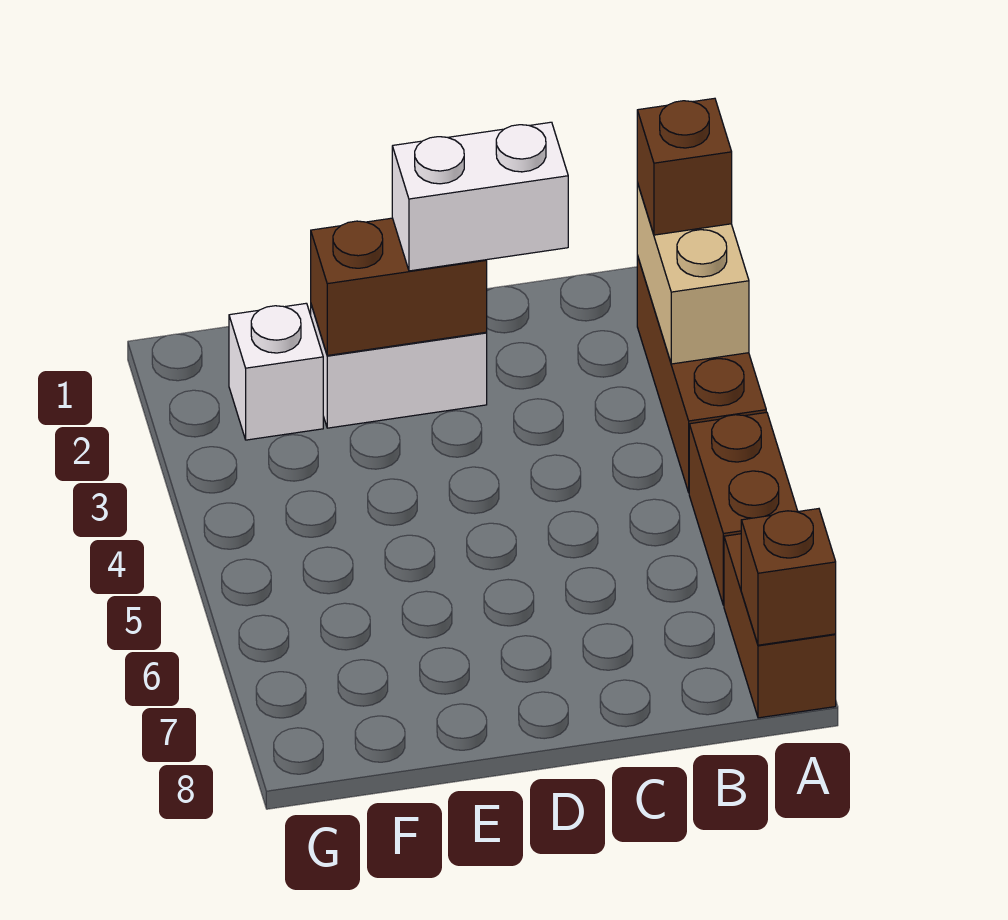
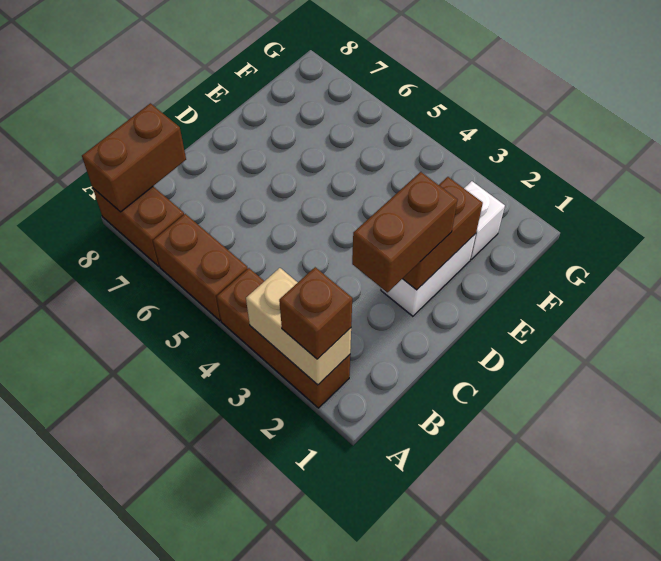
brown 1x1 brick [741,509,836,645] -> brown 1x2 brick [82,103,186,212]
white 1x2 brick [392,122,568,271] -> brown 1x2 brick [352,172,457,292]

